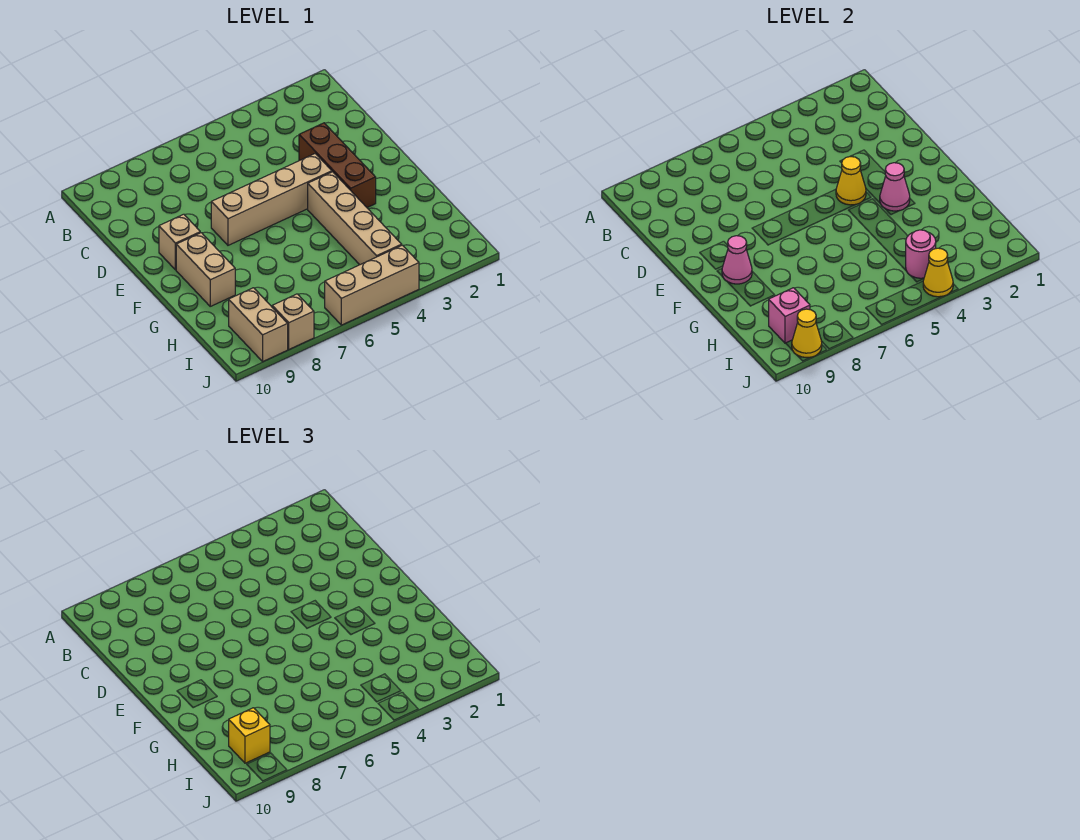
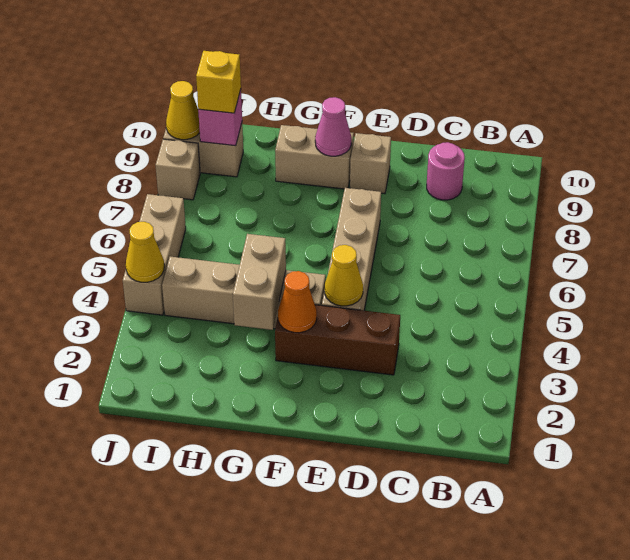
pink 1x1 cone [880,163,910,211] -> orange 1x1 cone [278,271,317,333]
none -> tan 1x2 brick [233,234,286,330]
pink 1x1 round brick [906,230,936,278] -> pink 1x1 round brick moved to [427,142,465,200]

